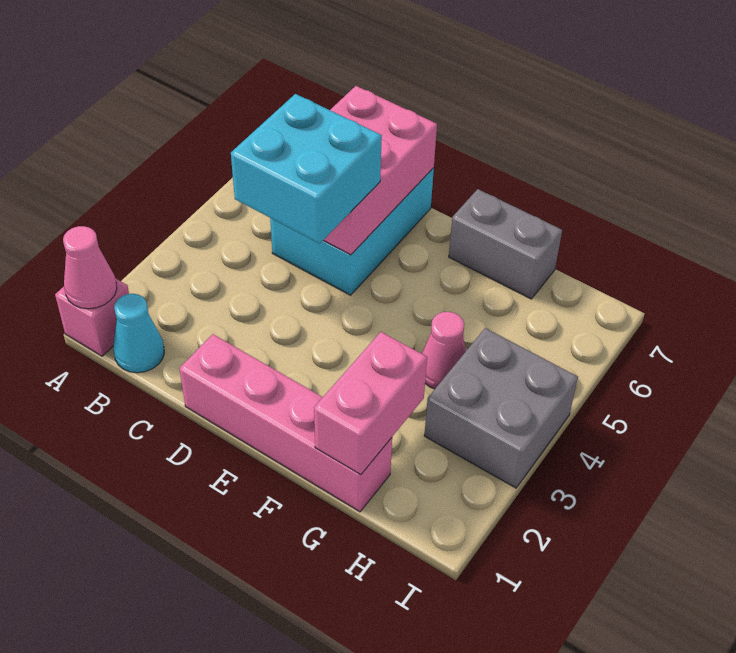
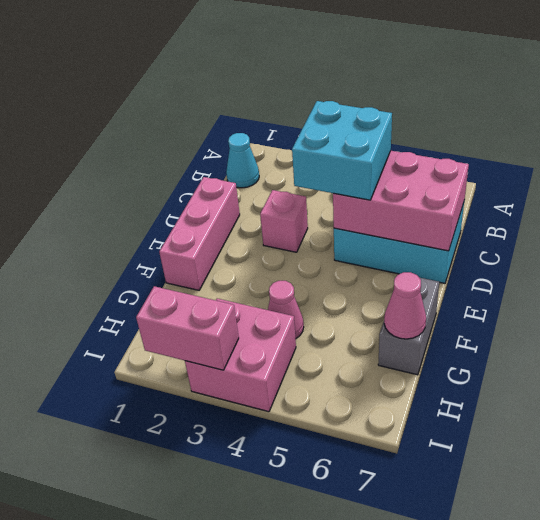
pink 1x1 brick [55,278,129,356] -> pink 1x1 brick moved to [260,190,308,252]
pink 1x1 cone [63,226,117,309] -> pink 1x1 cone moved to [384,272,426,339]
pink 1x4 brick [179,334,392,512] -> pink 1x3 brick [159,177,240,290]
pink 1x2 brick [314,332,427,475] -> pink 1x2 brick moved to [136,286,239,370]
grey 2x2 brick [424,328,578,488] -> pink 2x2 brick [185,299,296,412]

